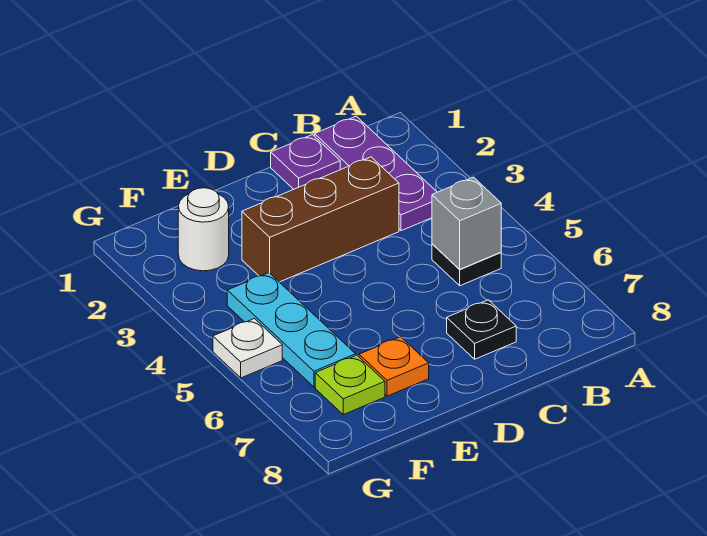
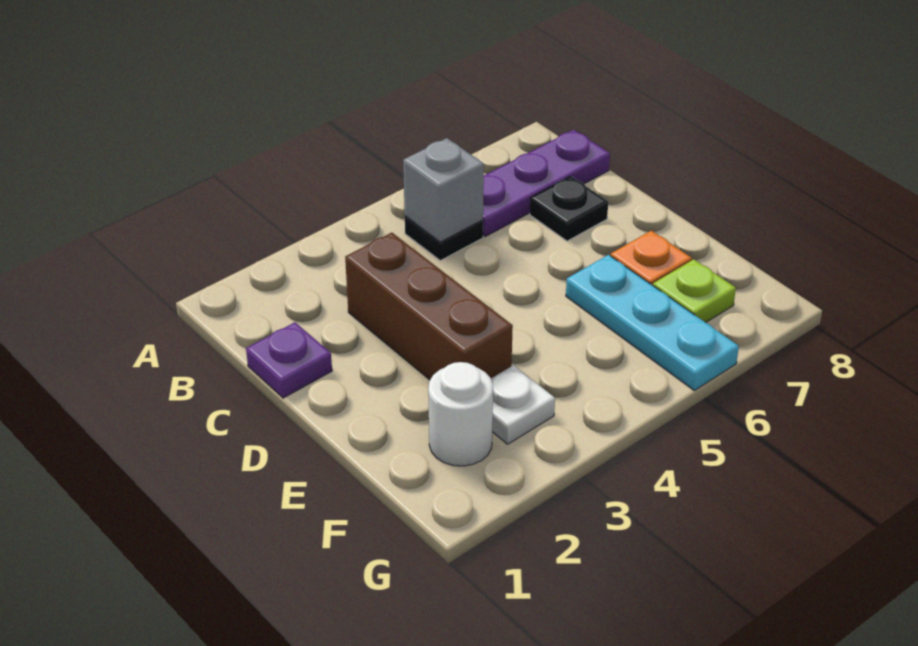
purple 1x3 plate [315,116,437,231] -> purple 1x3 plate moved to [483,130,610,237]
cyan 1x3 plate [227,273,356,387] -> cyan 1x3 plate turned to [566,255,739,391]
white 1x1 plate [213,319,282,378] -> white 1x1 plate moved to [491,365,555,444]

